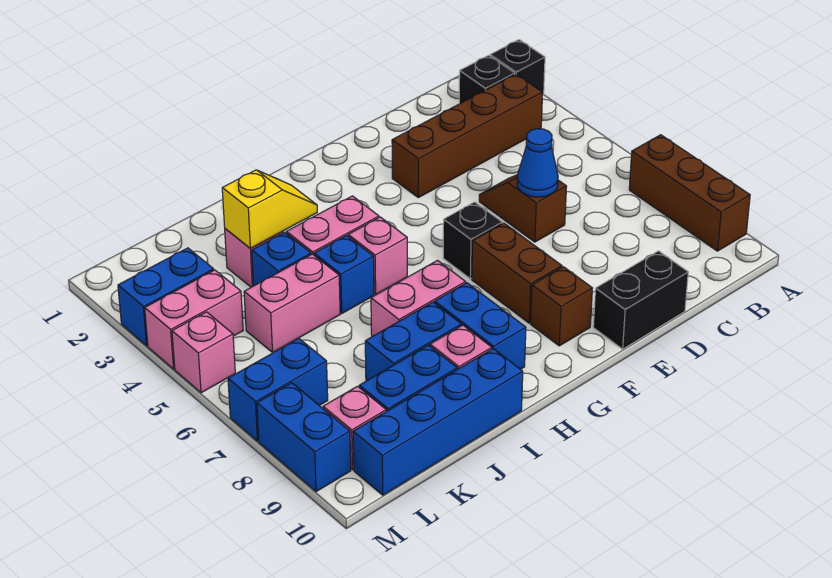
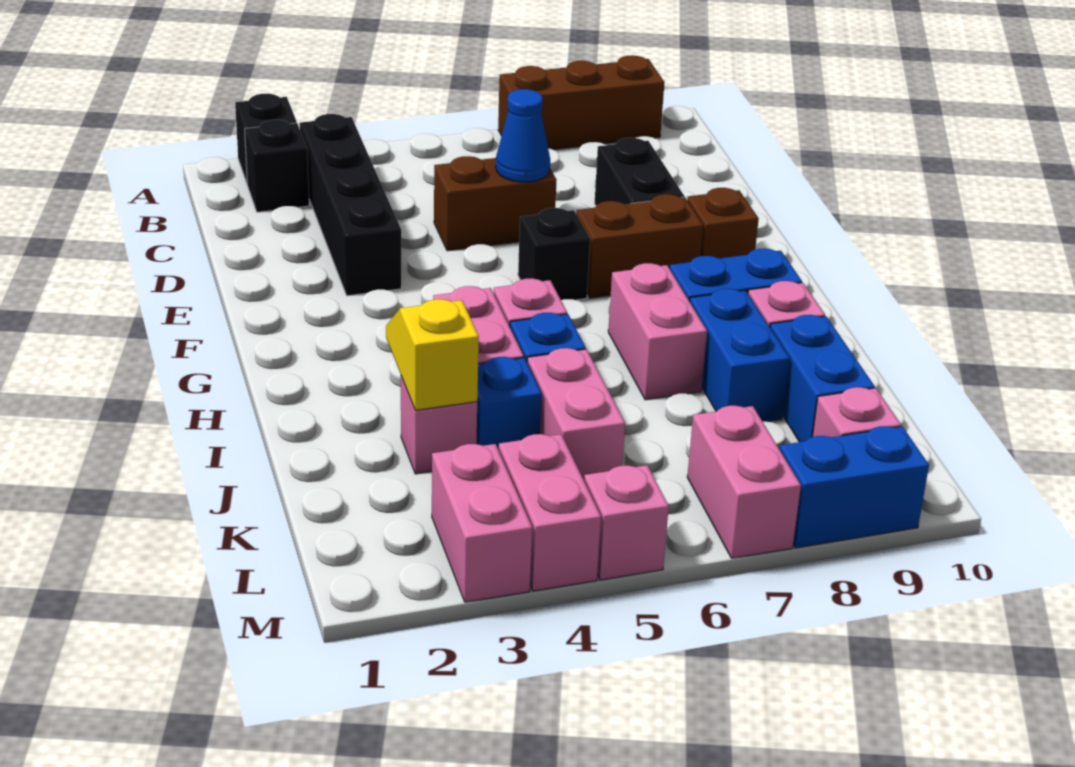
brown 1x4 brick [392,74,543,198] -> black 1x4 brick [300,114,401,296]
brown 1x2 slope [479,175,567,242] -> brown 1x2 brick [434,156,556,251]
black 1x2 brick [593,251,688,349] -> black 1x2 brick moved to [595,138,684,206]
blue 1x4 brick [353,349,523,495] -> none
blue 1x2 brick [118,248,214,346] -> pink 1x2 brick [432,444,532,602]
blue 1x2 brick [228,339,328,441] -> pink 1x2 brick [687,406,801,558]

